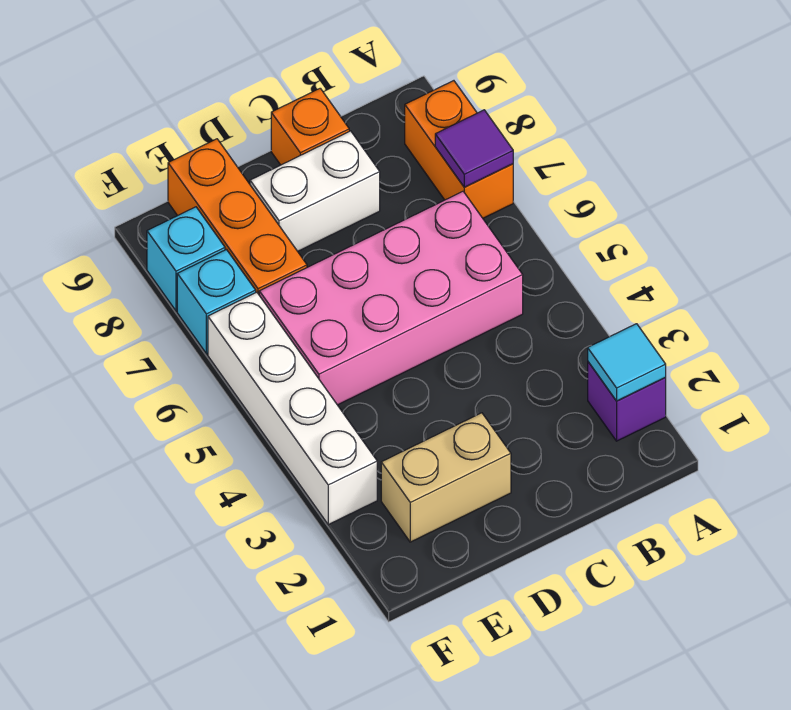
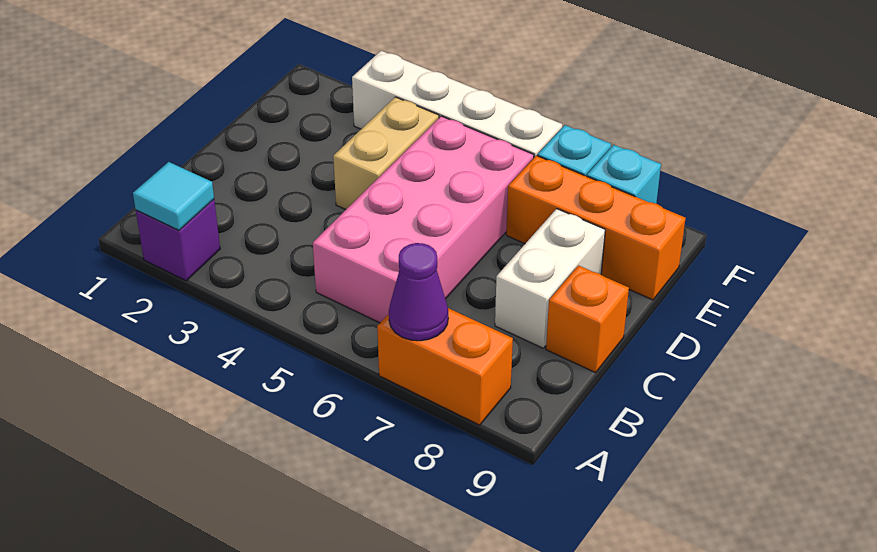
purple 1x1 tile [435,110,513,187] -> purple 1x1 cone [389,243,448,341]
tan 1x2 brick [381,413,511,542] -> tan 1x2 brick moved to [333,97,439,210]

